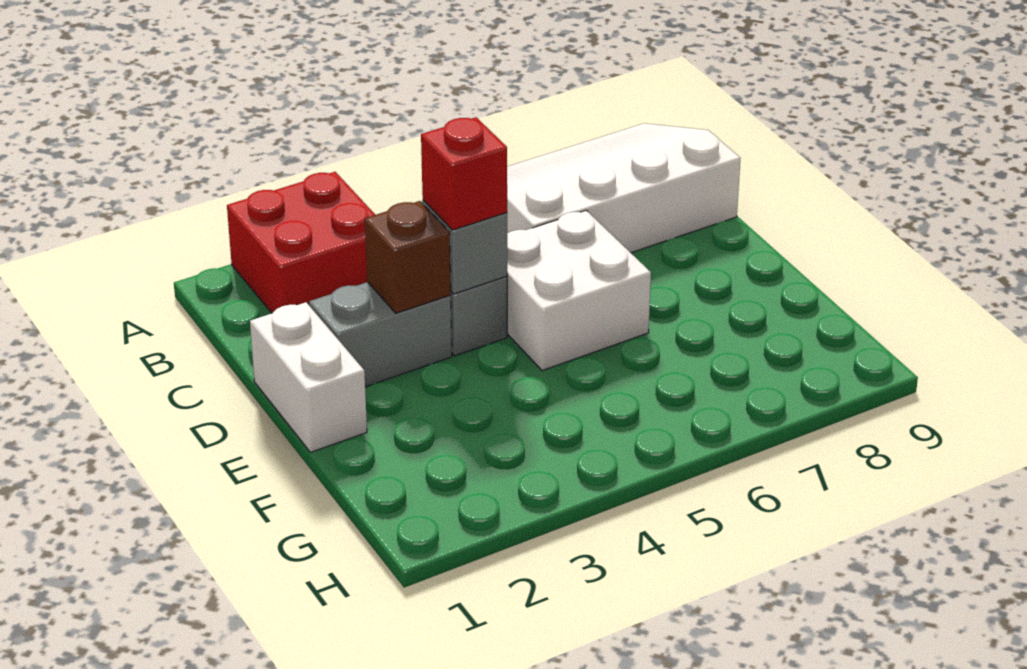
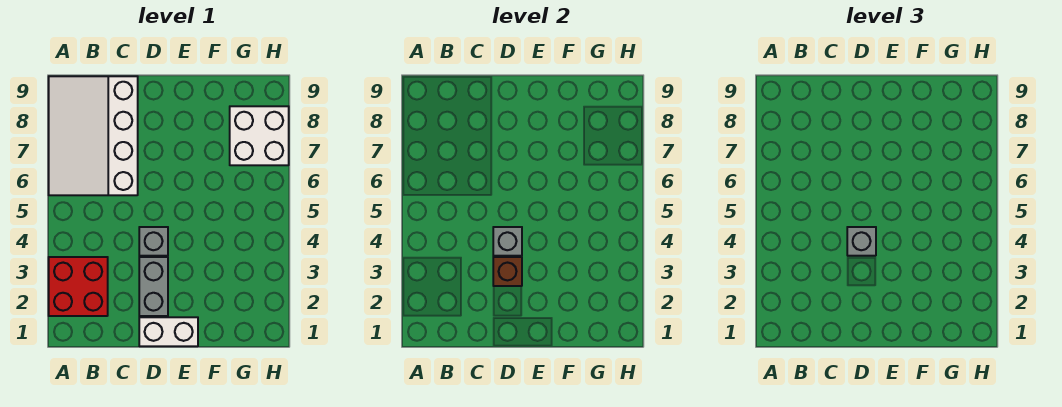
red 1x1 brick [421,117,507,230] -> grey 1x1 brick [847,227,876,256]
white 2x2 brick [507,210,651,371] -> white 2x2 brick moved to [230,106,289,165]

